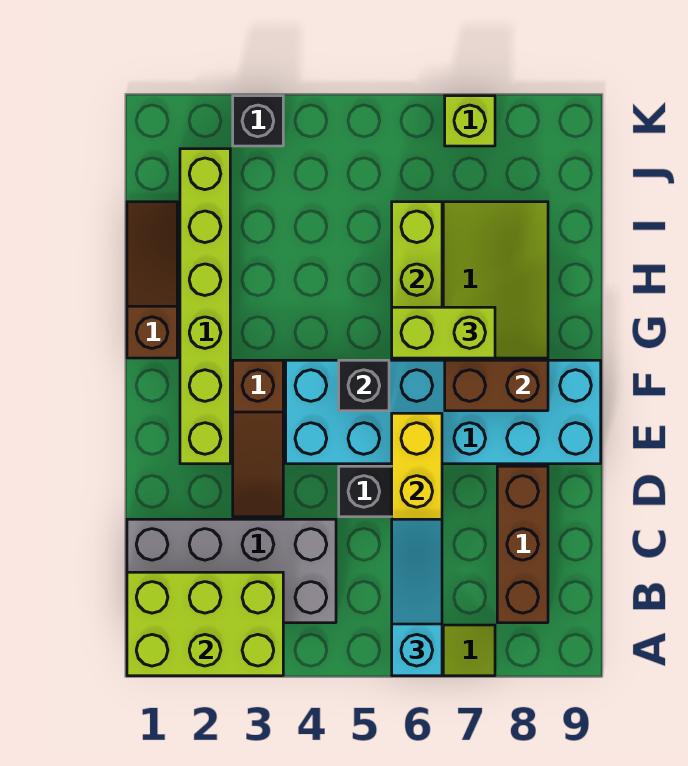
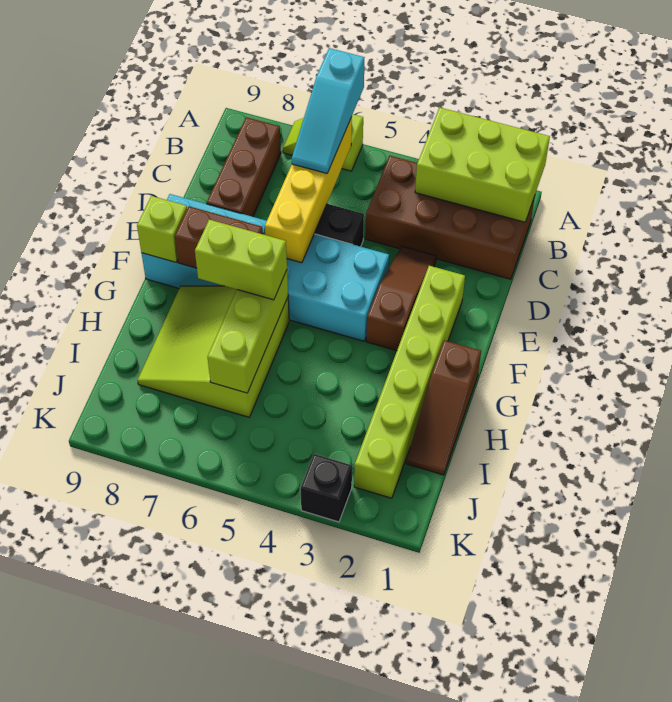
grey 2x4 brick [127,519,336,623] -> brown 2x4 brick [366,156,535,279]
black 1x1 brick [339,360,389,411] -> none
lime 1x1 brick [445,96,495,146] -> lime 1x1 brick moved to [137,196,187,262]

